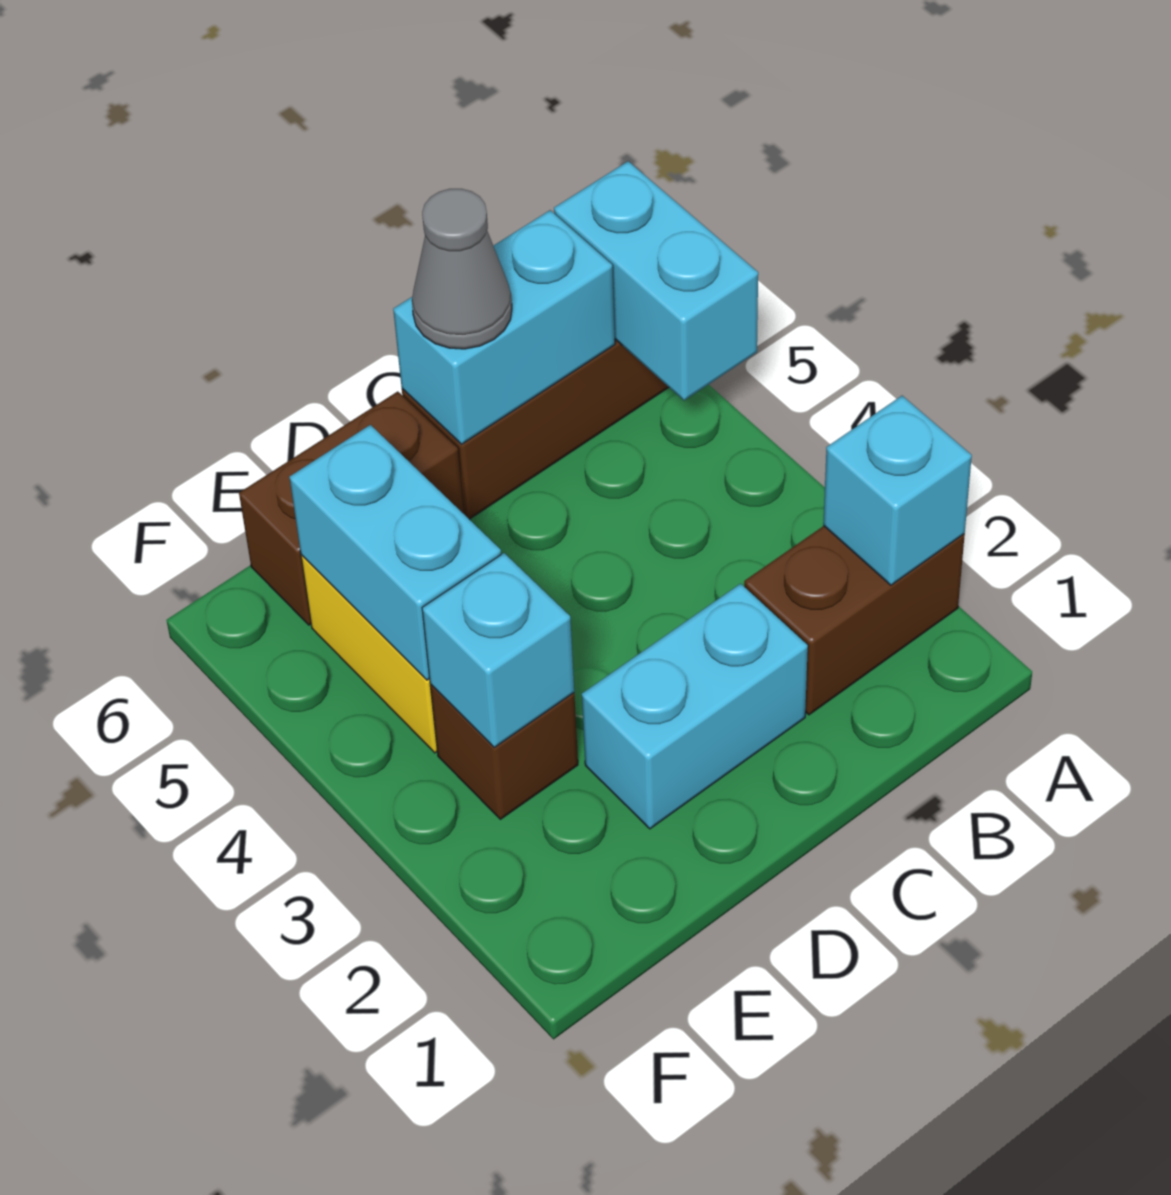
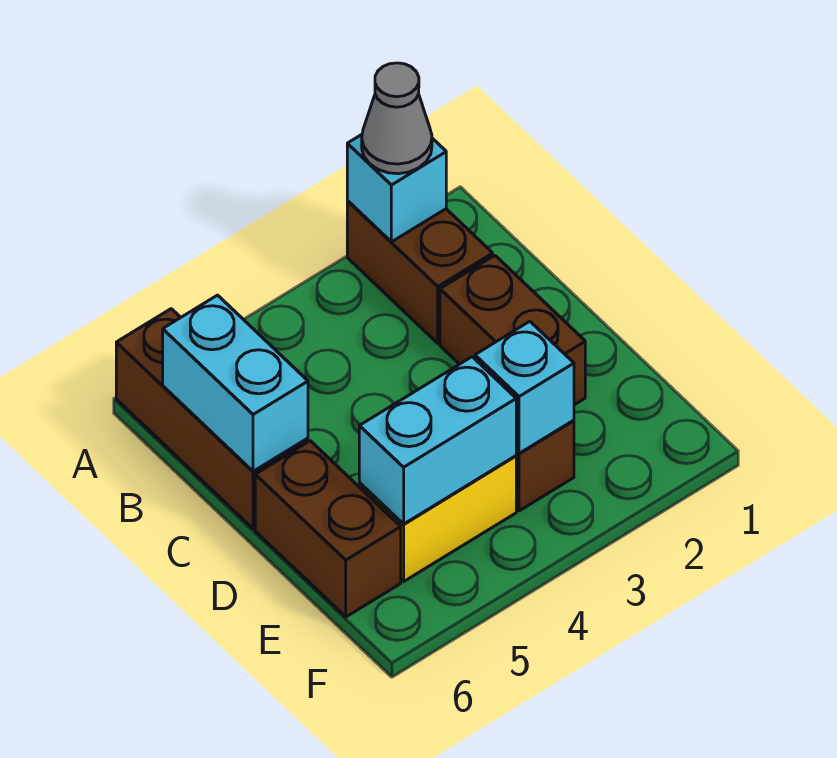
cyan 1x2 brick [554,161,758,400] -> none
cyan 1x2 brick [582,584,808,829] -> brown 1x2 brick [440,255,585,405]
grey 1x1 cone [412,189,512,349] -> grey 1x1 cone moved to [362,63,432,174]

